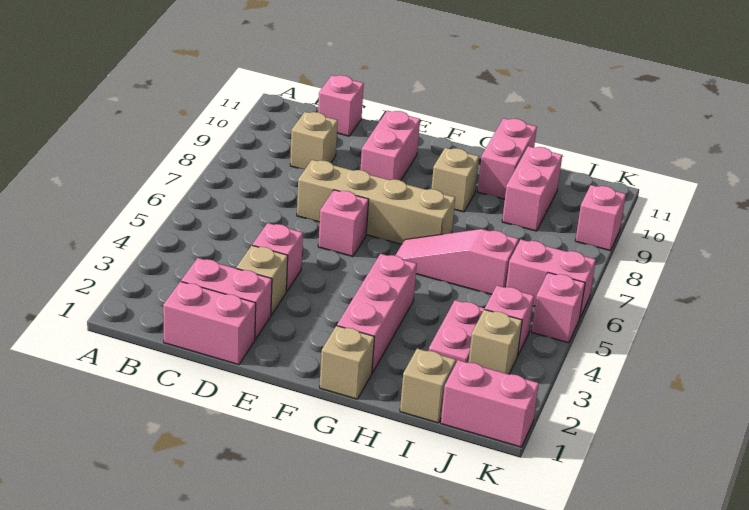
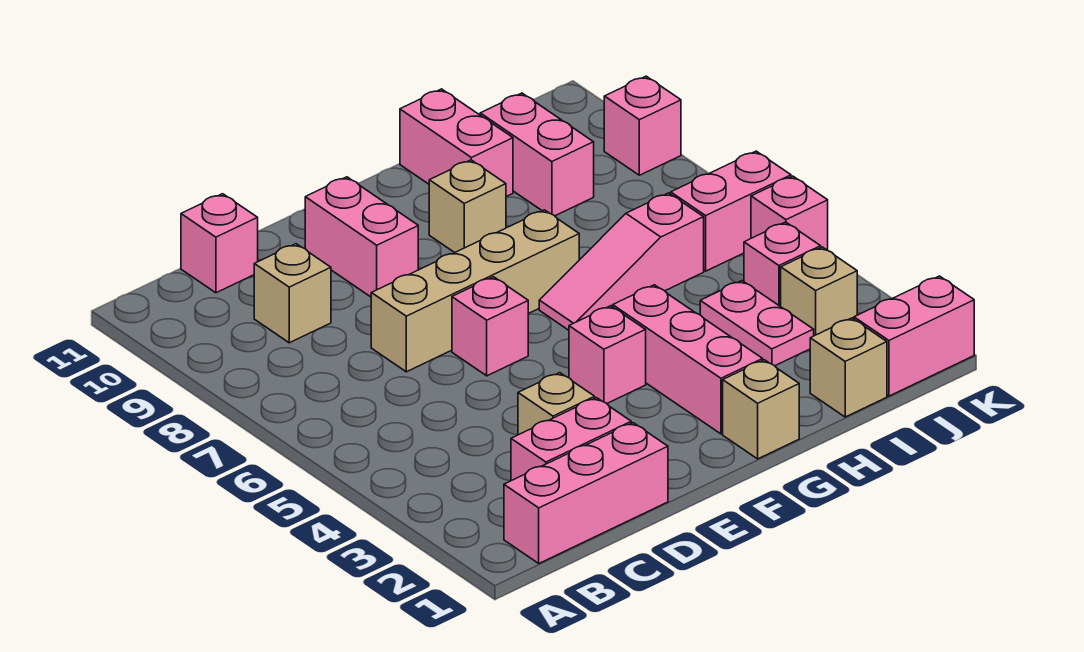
pink 1x2 brick [163,281,256,365] -> pink 1x3 brick [504,423,668,563]
pink 1x1 brick [253,223,303,292] -> pink 1x1 brick moved to [569,306,646,403]

